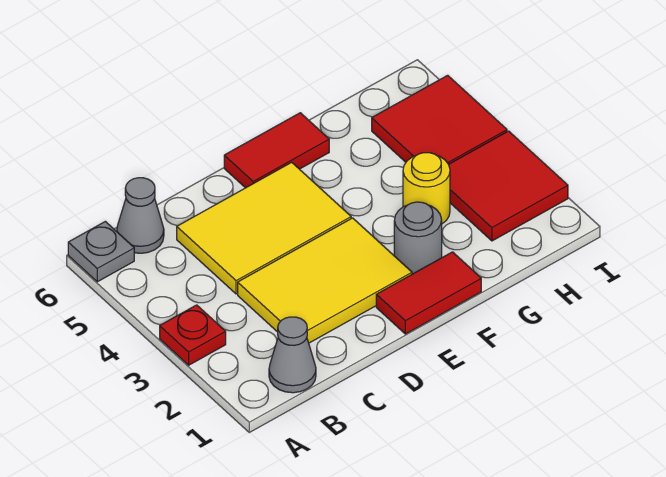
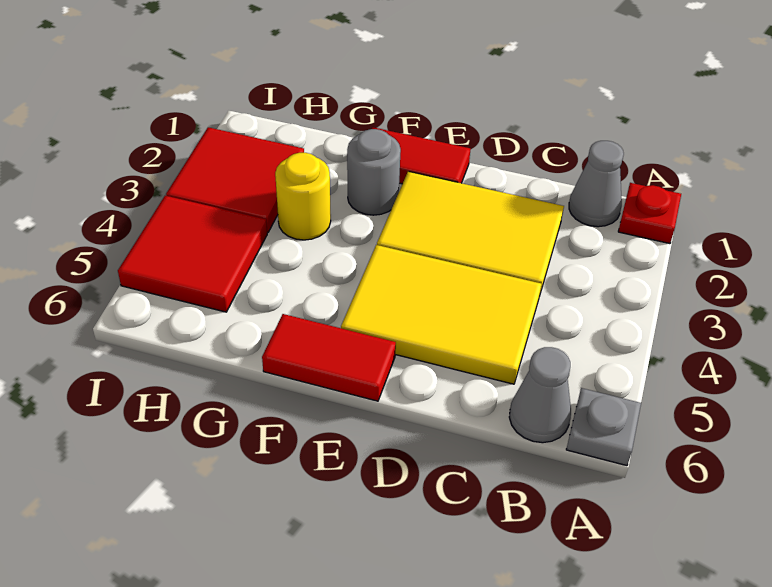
red 1x1 plate [160,305,226,365] -> red 1x1 plate moved to [618,183,681,244]

